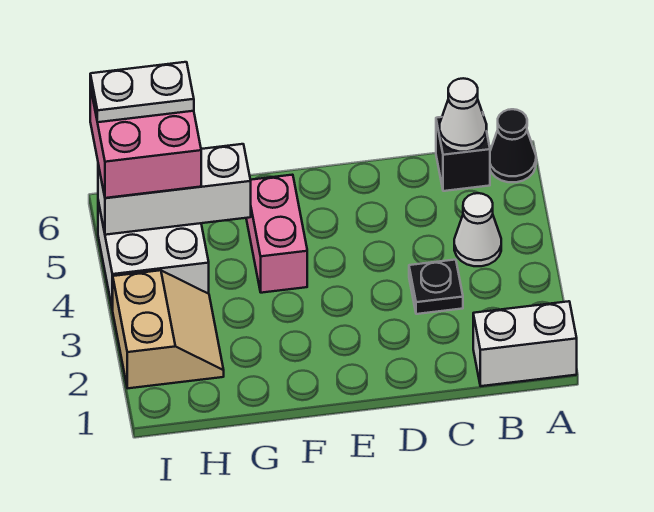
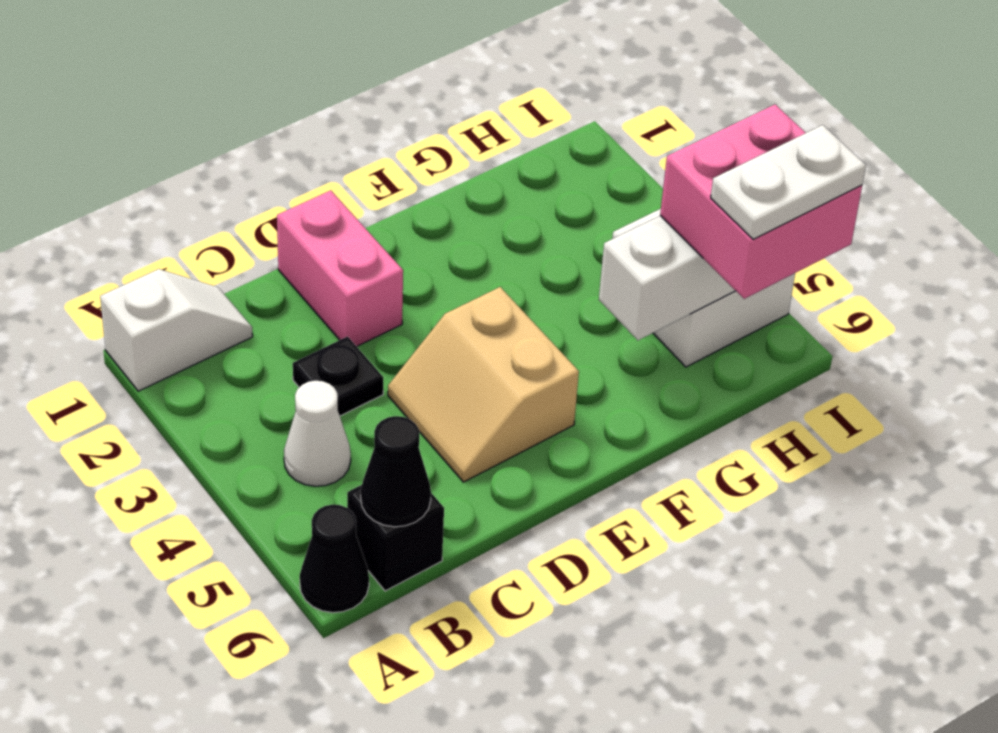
white 1x2 brick [473,301,577,386] -> white 1x2 slope [100,269,253,391]
white 1x1 cone [440,78,487,152] -> black 1x1 cone [361,416,431,527]
pink 1x2 brick [246,175,307,293] -> pink 1x2 brick moved to [277,190,403,346]
tan 2x2 slope [113,270,224,388] -> tan 2x2 slope moved to [388,287,579,482]

